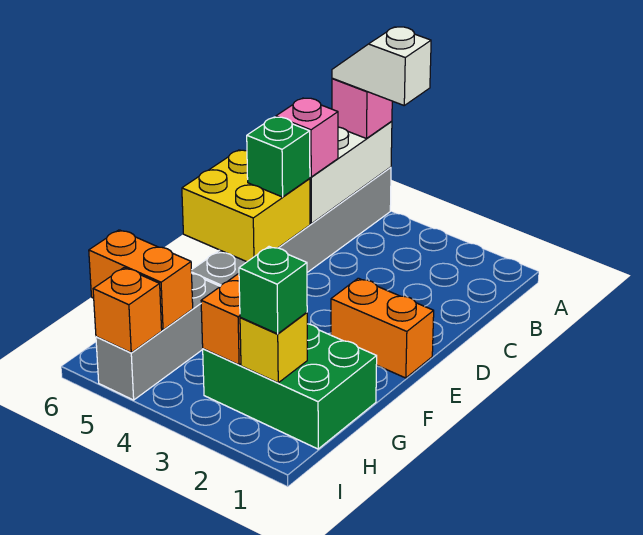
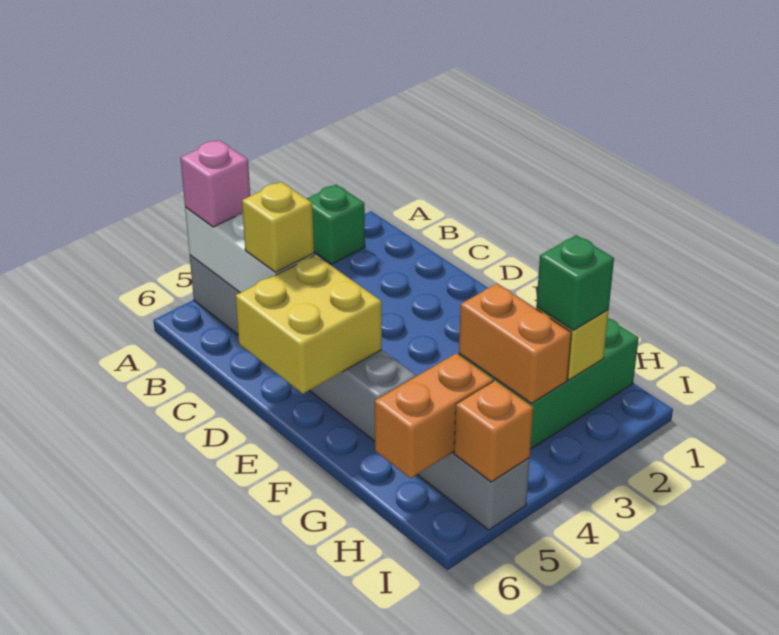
white 1x2 slope [332,27,431,105] -> none
pink 1x1 brick [276,98,338,177] -> yellow 1x1 brick [242,182,314,272]
green 1x1 brick [247,117,310,197] -> green 1x1 brick moved to [307,185,365,264]
orange 1x2 brick [331,278,434,378] -> none

